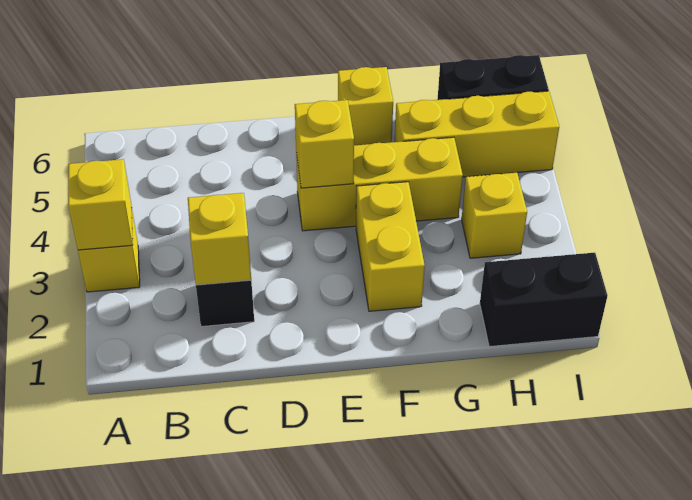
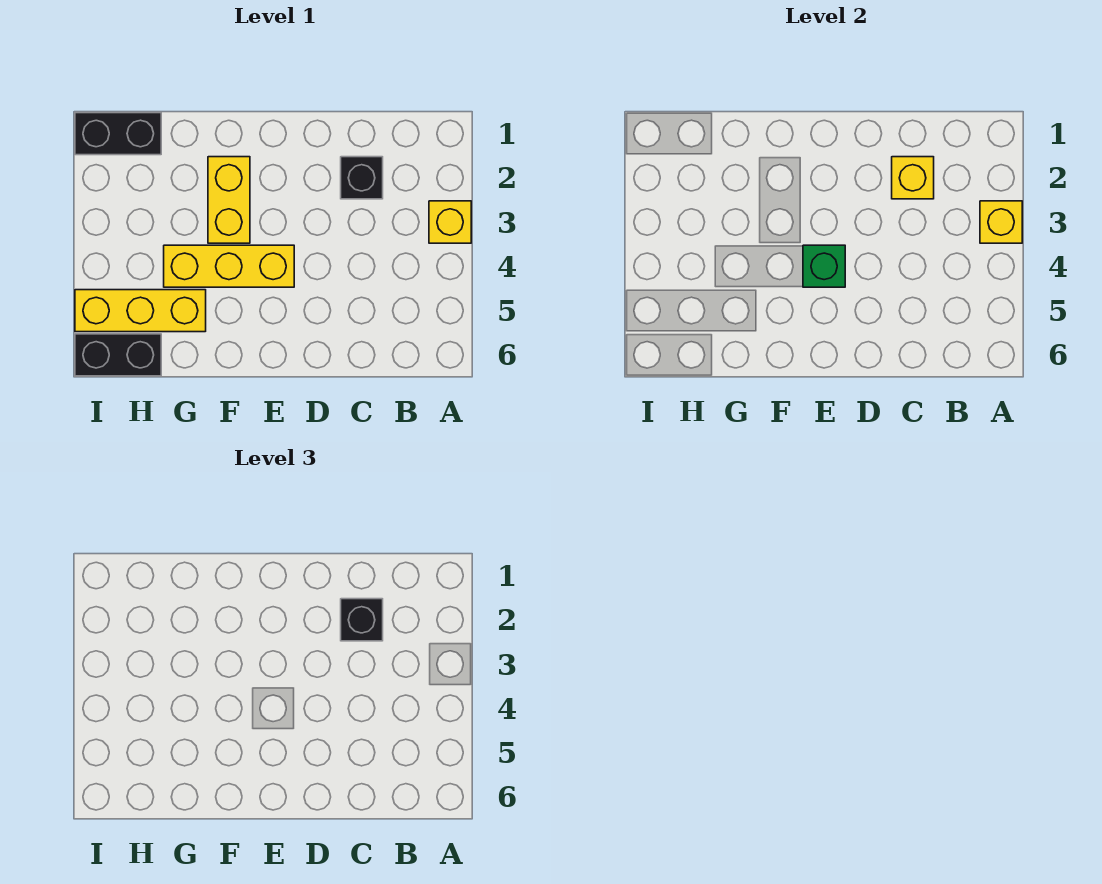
none -> black 1x1 brick [341,599,383,641]
yellow 1x1 brick [295,100,354,188] -> green 1x1 brick [803,245,845,287]
yellow 1x1 brick [338,67,393,145] -> none
yellow 1x1 brick [462,173,527,258] -> none

